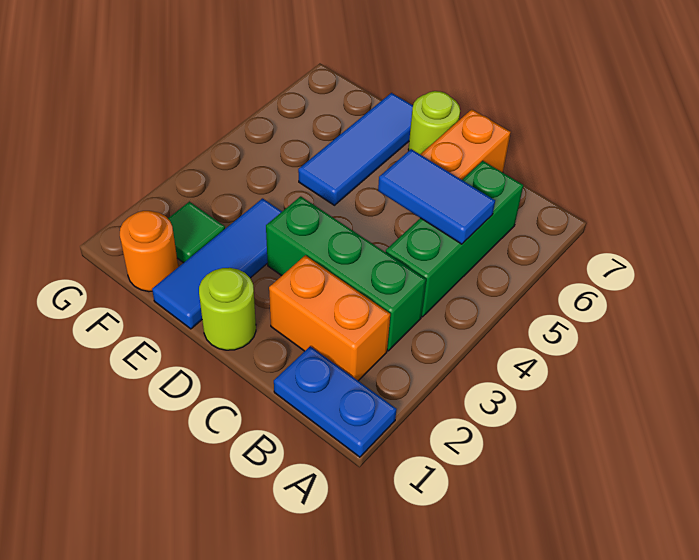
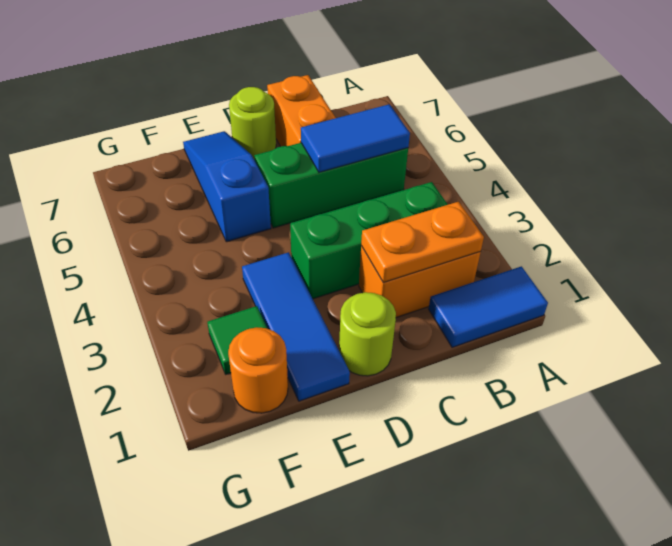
blue 1x2 plate [274,346,397,457] -> blue 1x2 tile [429,266,548,347]
none -> orange 1x2 plate [361,202,484,282]
green 1x3 brick [386,161,523,317] -> green 1x3 brick turned to [254,143,408,228]
blue 1x3 tile [298,93,413,205] -> blue 1x3 slope [183,131,271,242]

